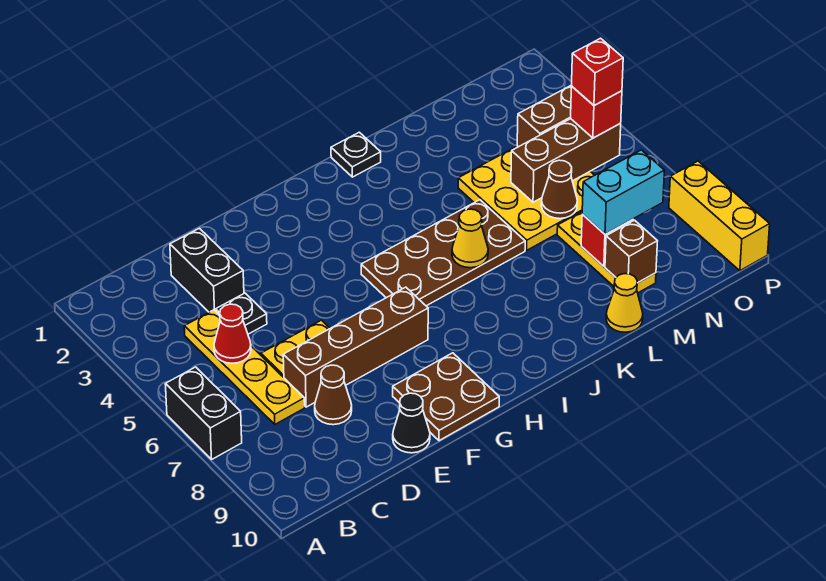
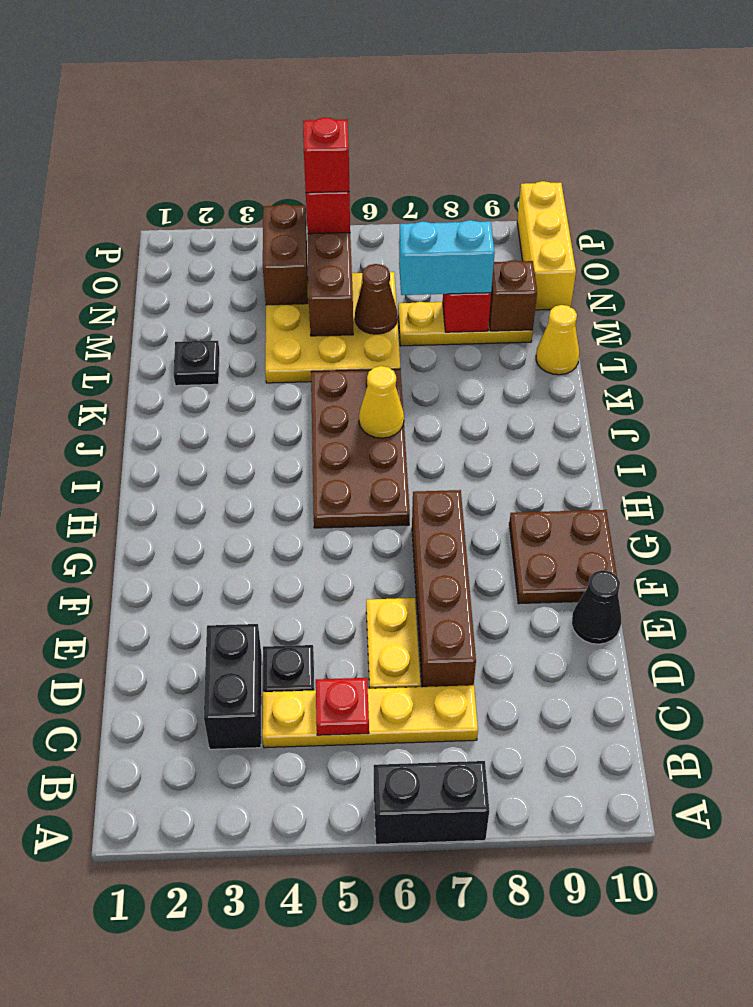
red 1x1 cone [214,304,251,363] -> red 1x1 plate [316,678,369,735]
black 1x2 brick [170,228,244,312] -> black 1x2 brick turned to [204,624,262,749]
brown 1x1 cone [315,365,352,425] -> none
black 1x1 plate [331,132,381,177] -> black 1x1 plate moved to [173,340,220,386]
cyan 1x2 brick [582,150,664,234] -> cyan 1x2 brick turned to [399,220,495,295]
yellow 1x3 brick [669,161,770,271] -> yellow 1x3 brick turned to [517,181,576,310]

